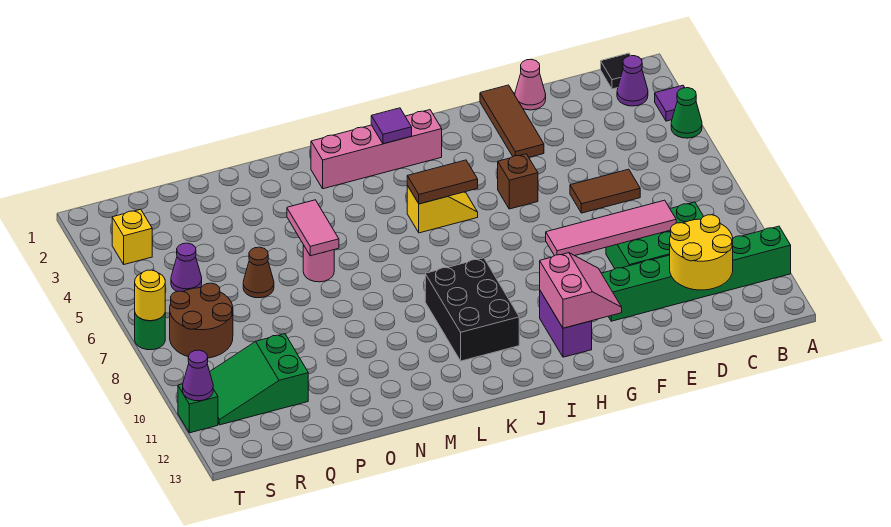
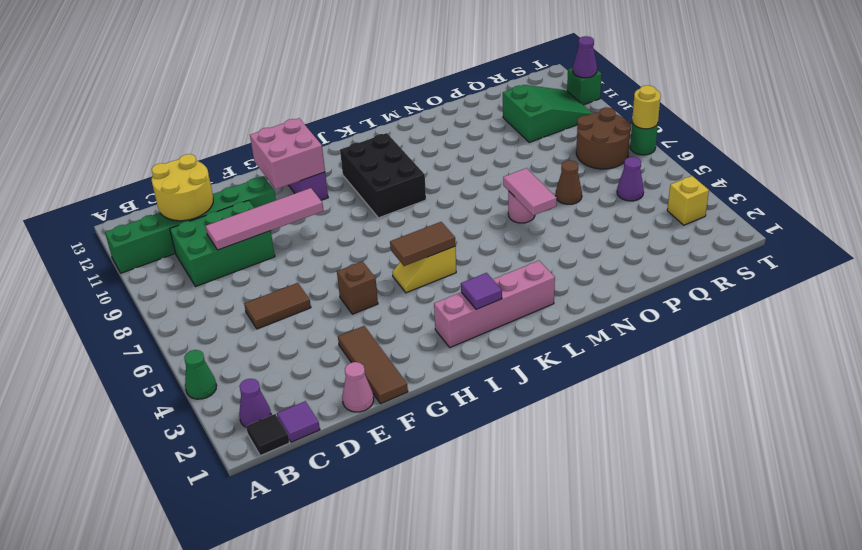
purple 1x1 tile [655,85,685,121] -> purple 1x1 tile moved to [277,401,320,442]
pink 2x2 slope [540,253,622,328] -> pink 2x2 brick [250,118,325,189]

